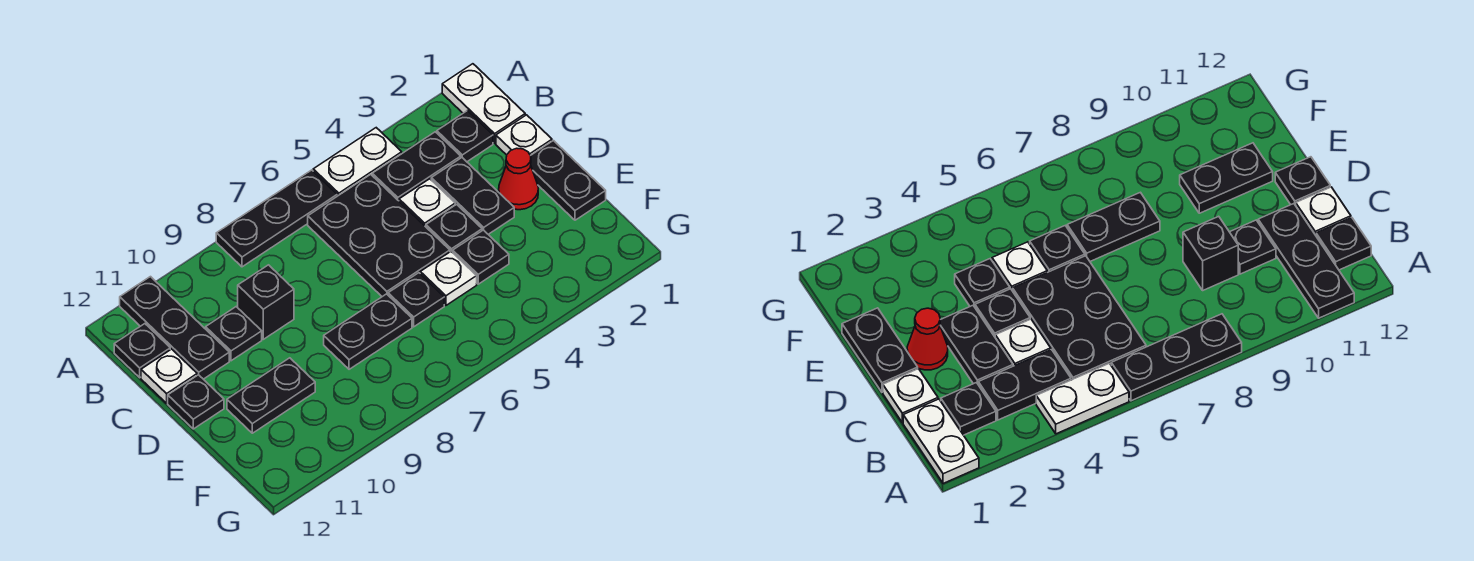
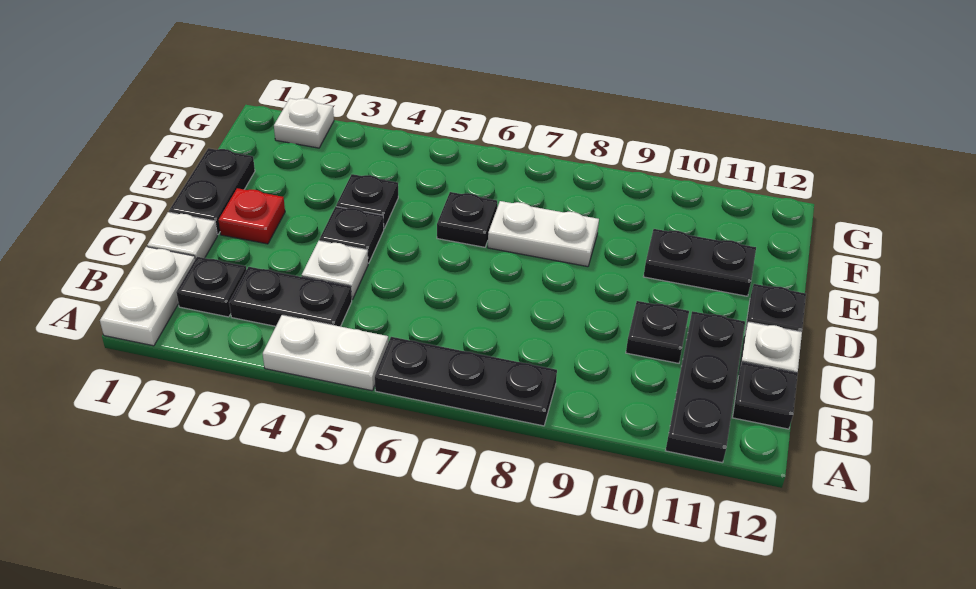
black 2x3 plate [308,174,450,297] -> none
black 1x2 plate [431,158,514,234] -> none
black 1x1 brick [238,265,294,339] -> none
red 1x1 cone [499,148,538,210] -> red 1x1 plate [219,188,285,244]
white 1x1 plate [420,252,477,305] -> white 1x1 plate moved to [274,98,334,148]
black 1x2 plate [324,294,412,369] -> white 1x2 plate [488,201,599,267]

